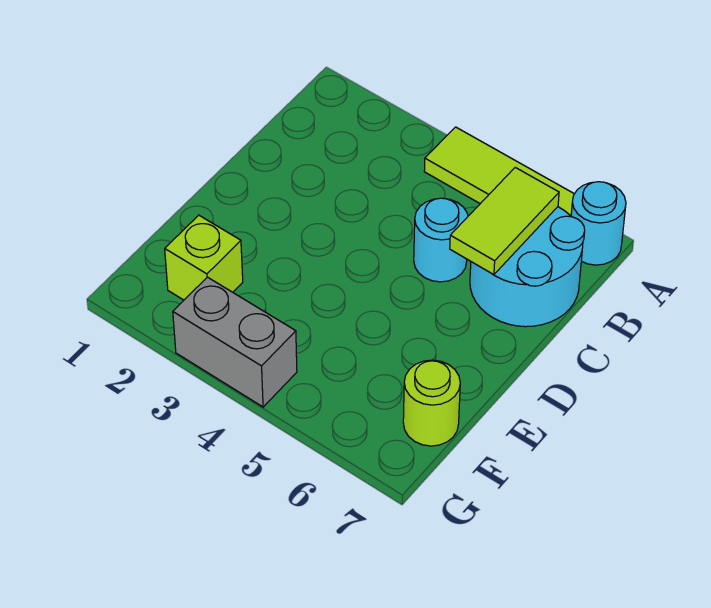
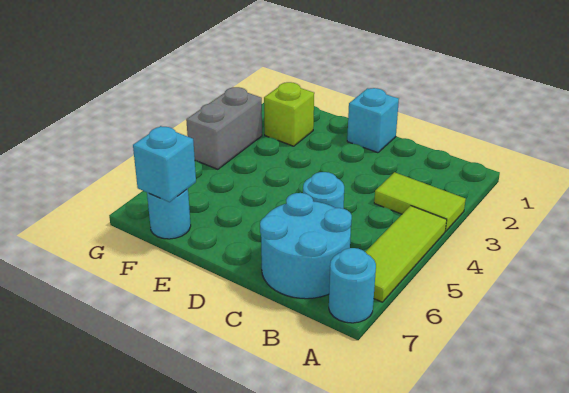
lime 1x2 tile [450,167,559,275] -> lime 1x2 tile moved to [374,172,466,231]
none -> cyan 1x1 brick [347,88,399,153]
lime 1x1 round brick [403,360,460,446] -> cyan 1x1 round brick [147,189,191,239]
none -> cyan 1x1 brick [133,126,196,202]

